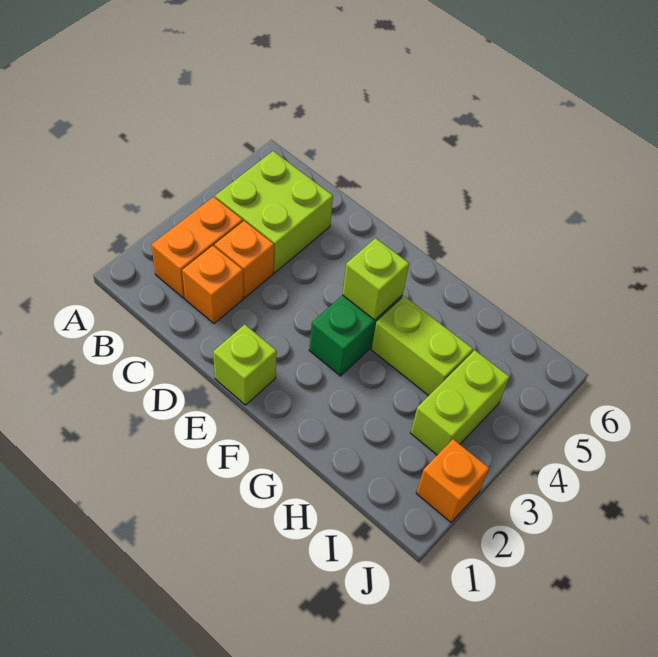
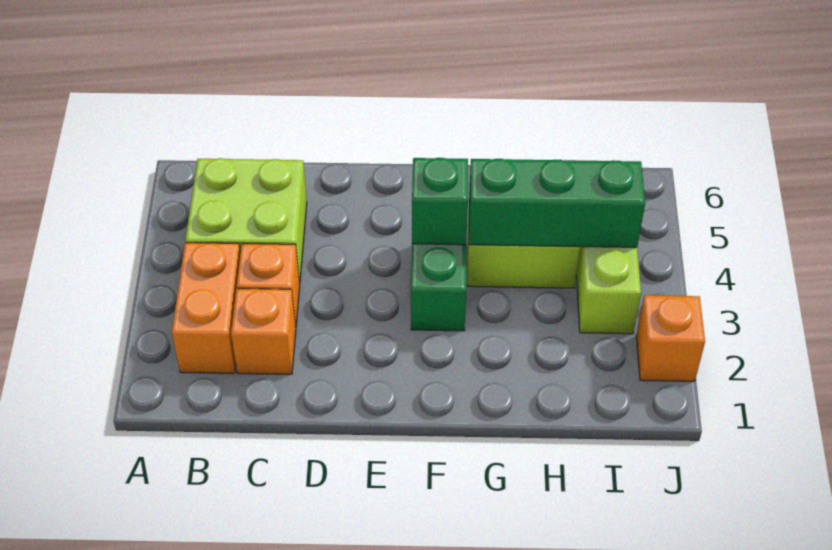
lime 1x1 brick [213,325,277,405] -> none
lime 1x1 brick [342,238,409,320] -> green 1x1 brick [412,158,468,245]
none -> green 1x3 brick [469,159,645,247]

